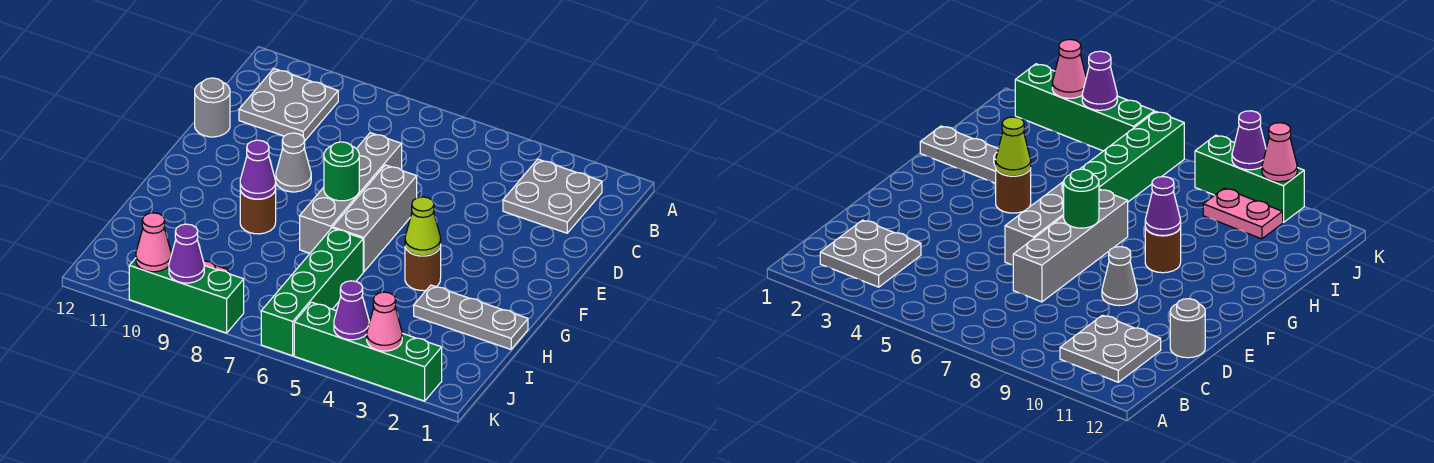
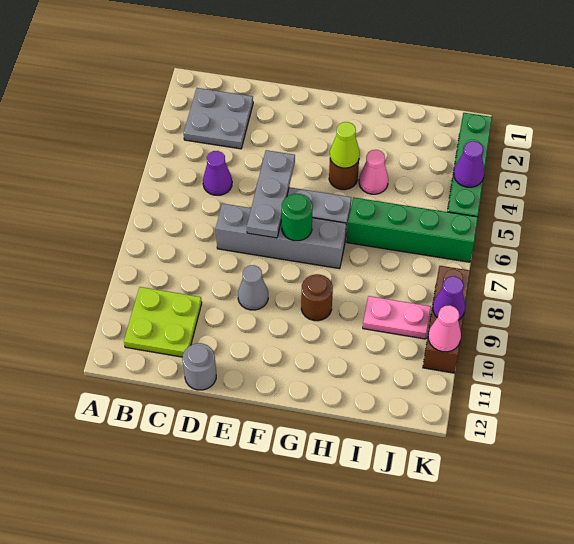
grey 2x2 plate [239,69,338,140] -> lime 2x2 plate [124,287,202,357]
purple 1x1 cone [240,140,276,199] -> purple 1x1 cone moved to [203,151,232,195]
grey 1x3 plate [414,285,528,349] -> grey 1x3 plate moved to [247,150,295,238]
pink 1x2 plate [1203,188,1283,239] -> pink 1x2 plate turned to [363,296,431,339]
pink 1x1 cone [367,292,402,351] -> pink 1x1 cone moved to [359,150,388,194]
green 1x3 brick [129,254,244,333] -> brown 1x3 brick [423,266,470,373]

